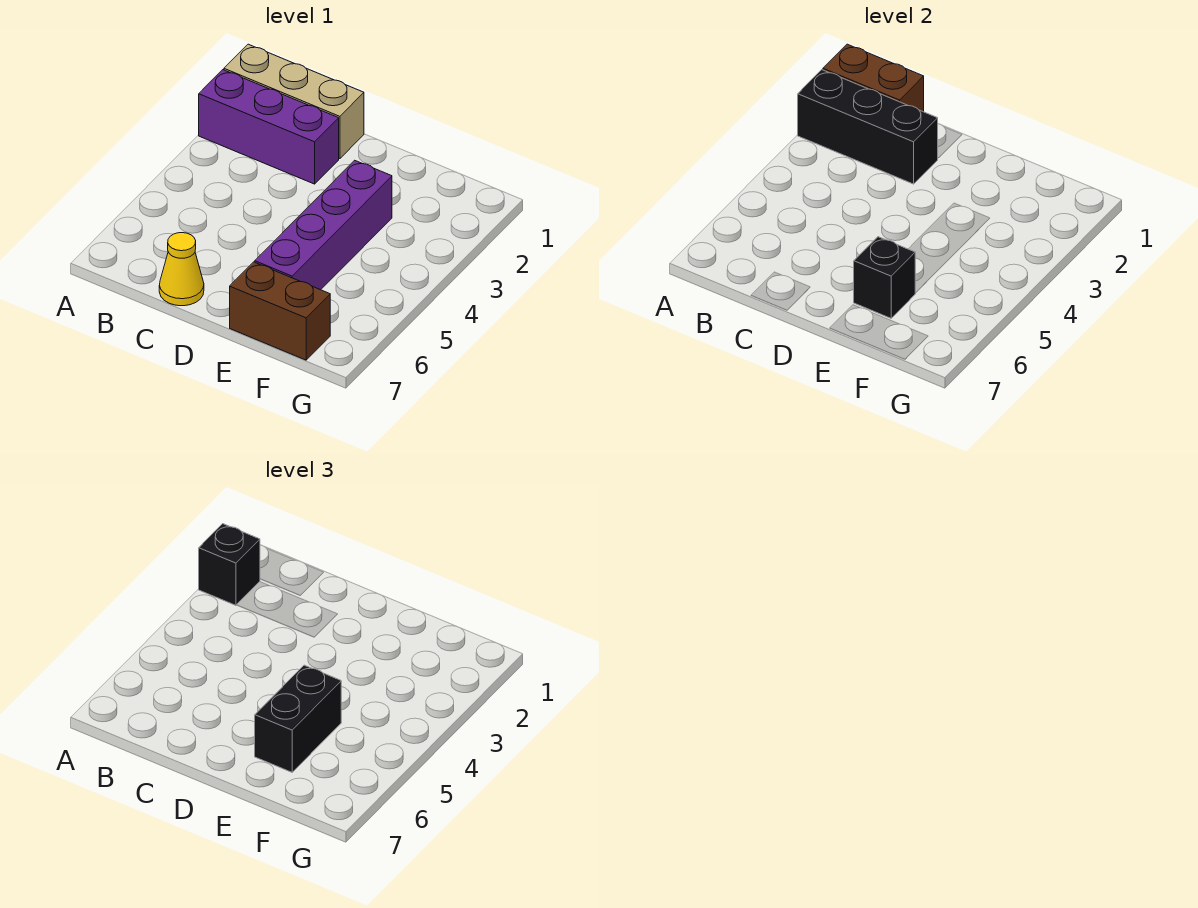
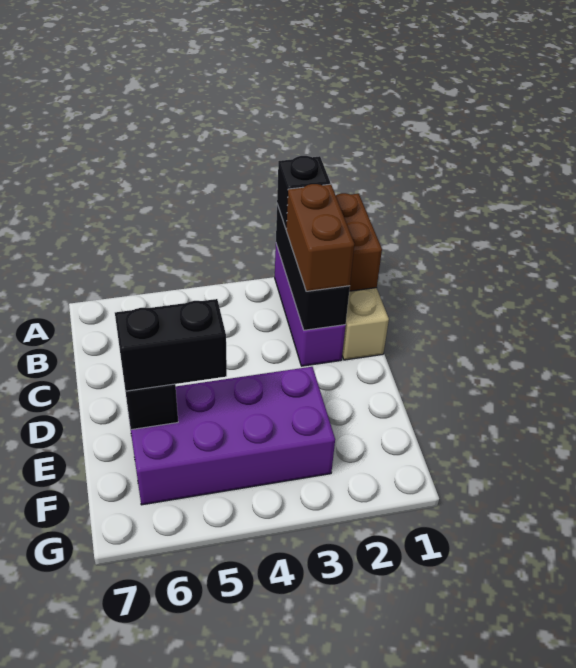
yellow 1x1 cone [159,233,204,306] -> none
purple 1x4 brick [255,160,392,290] -> purple 2x4 brick [131,367,335,505]
brown 1x2 brick [230,262,330,360] -> brown 1x2 brick moved to [286,184,354,291]

